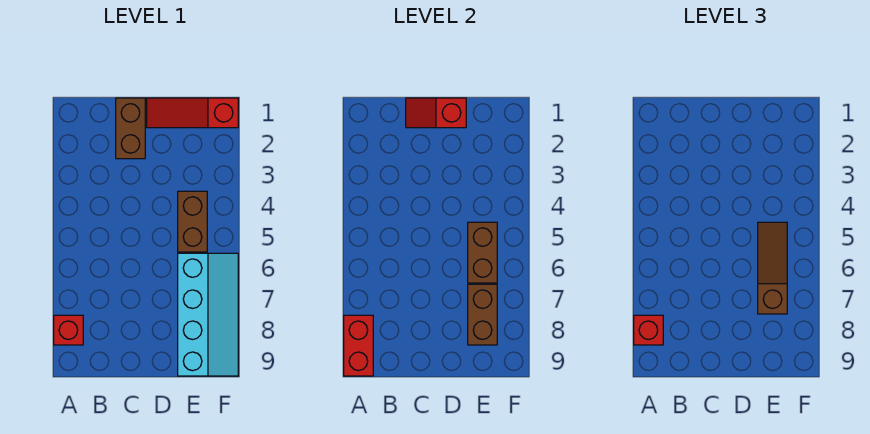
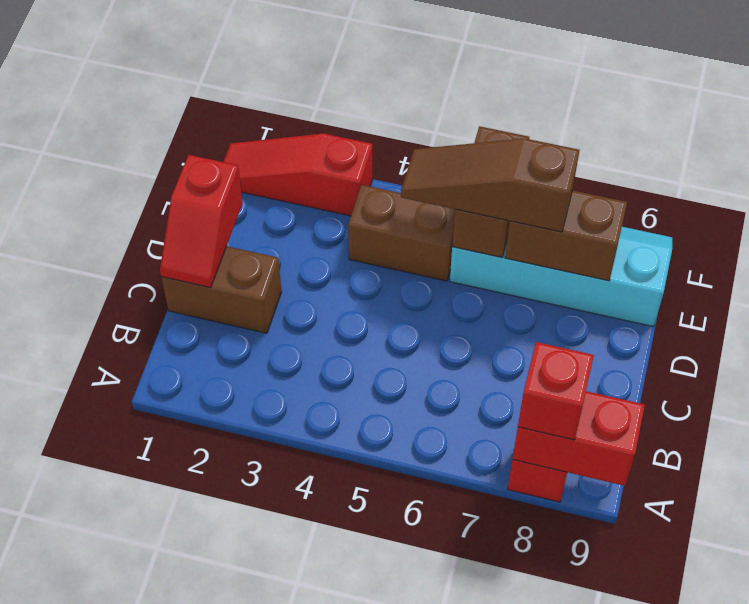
red 1x3 slope [147,98,238,128] -> red 1x3 slope turned to [223,133,372,216]
brown 1x2 brick [468,222,497,283] -> brown 1x2 brick turned to [452,126,529,257]

